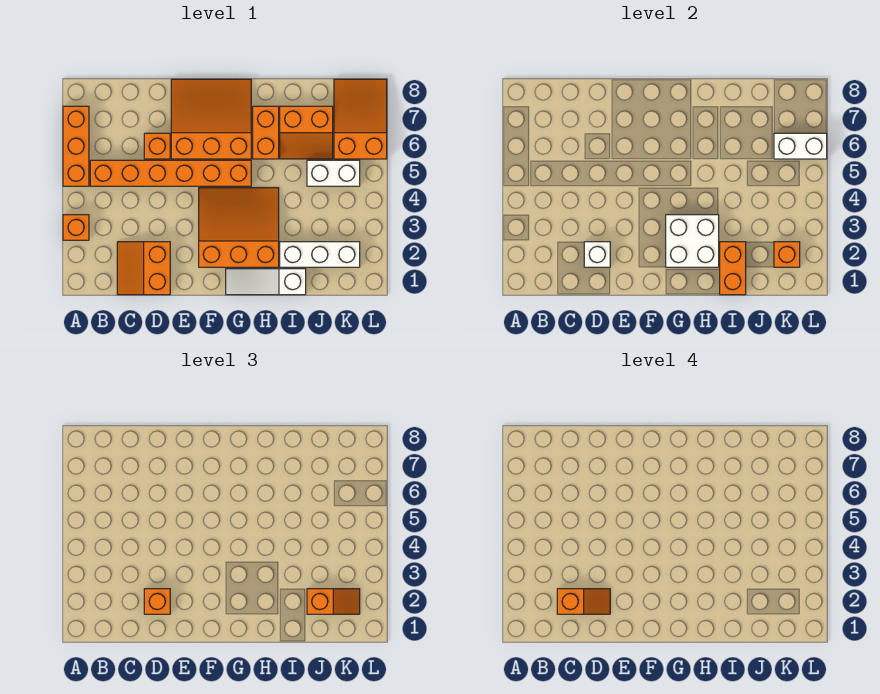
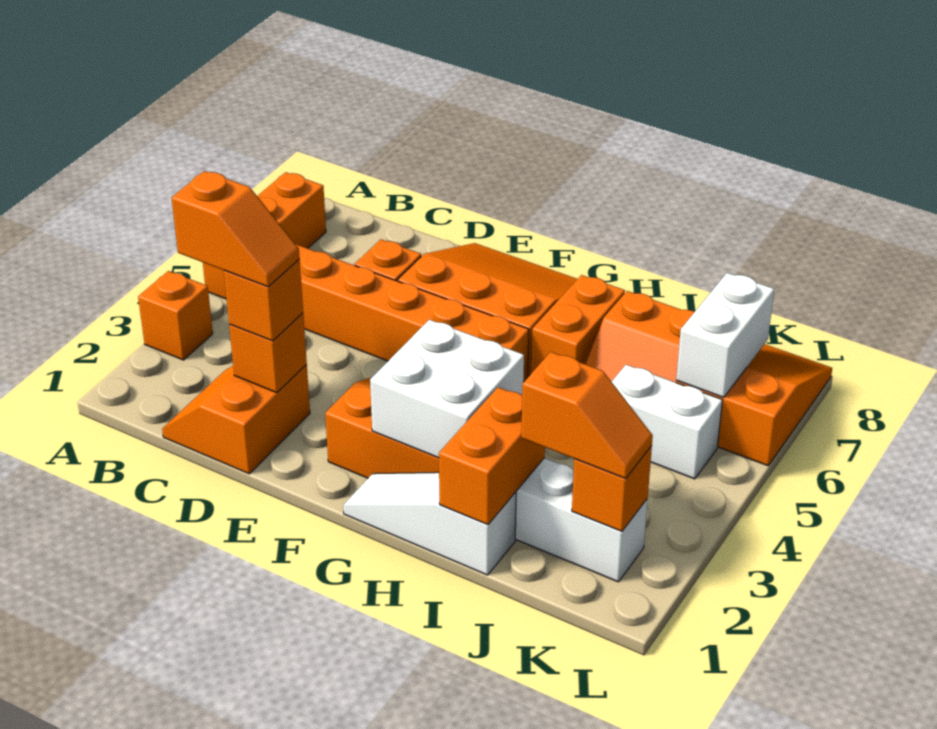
white 1x1 brick [584,242,610,267] -> orange 1x1 brick [229,313,307,393]
white 1x2 brick [774,133,827,159] -> white 1x2 brick turned to [676,273,774,397]

